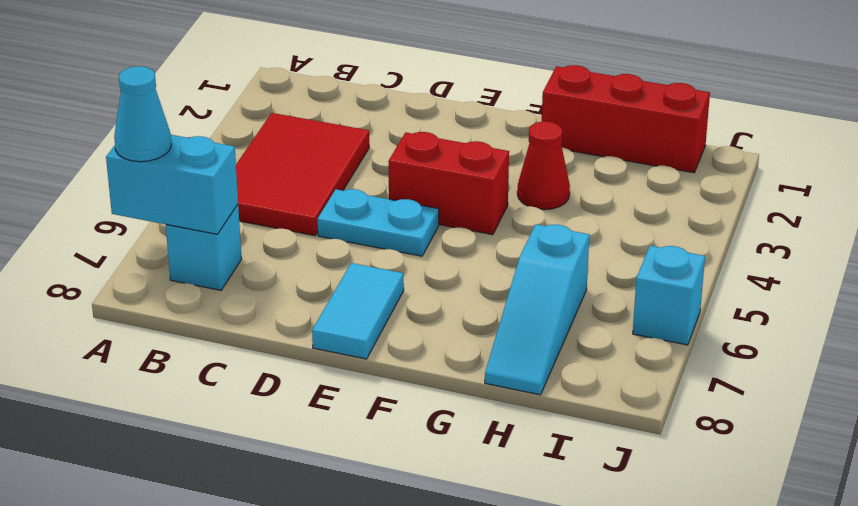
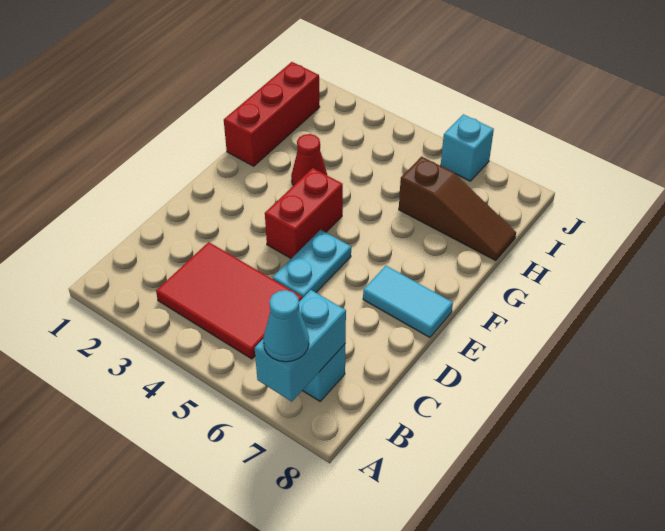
cyan 1x3 slope [485,224,589,395] -> brown 1x3 slope [399,157,516,261]

